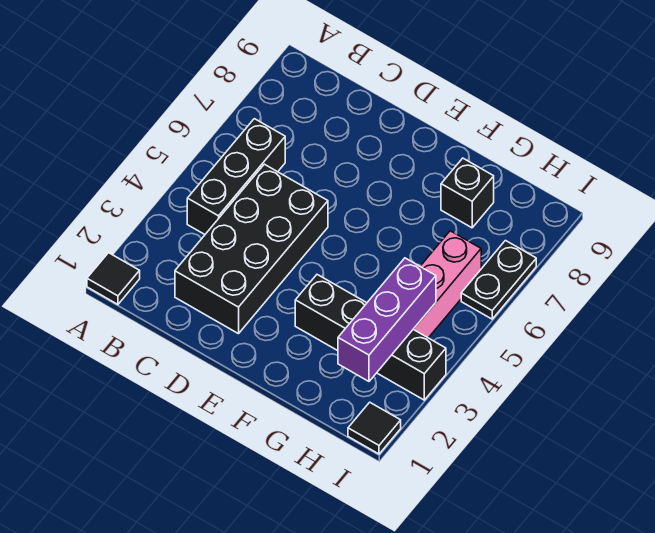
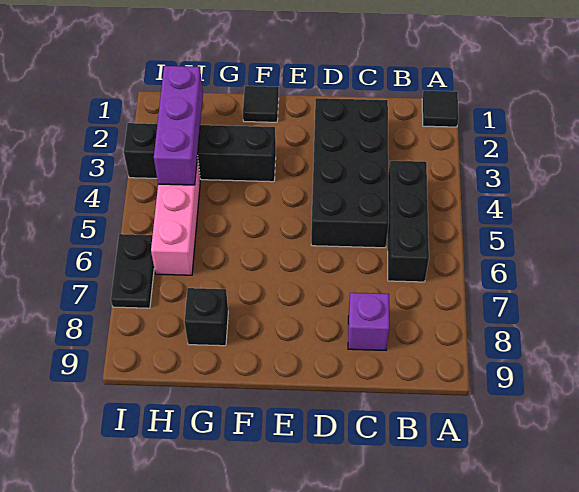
none -> purple 1x1 brick [348,293,389,350]
black 1x1 tile [348,402,401,454] -> black 1x1 tile moved to [243,86,279,122]

